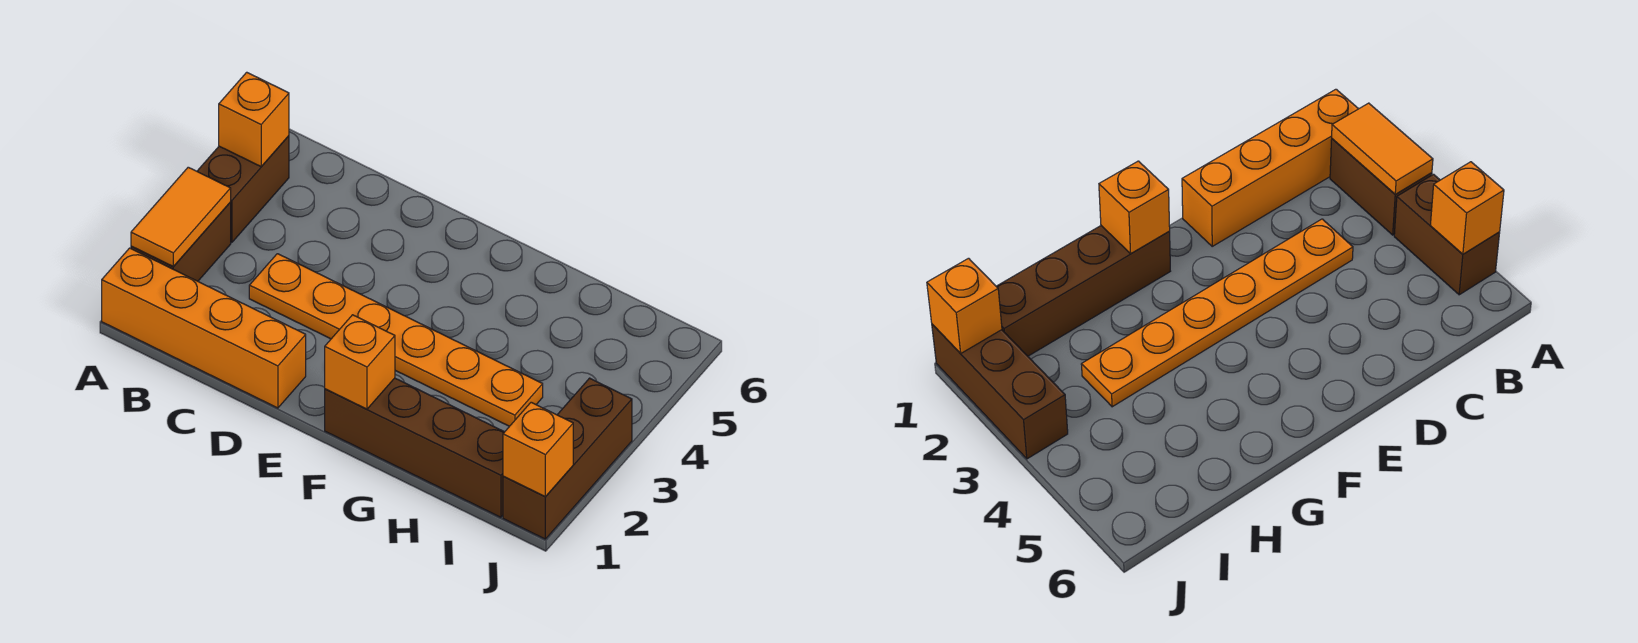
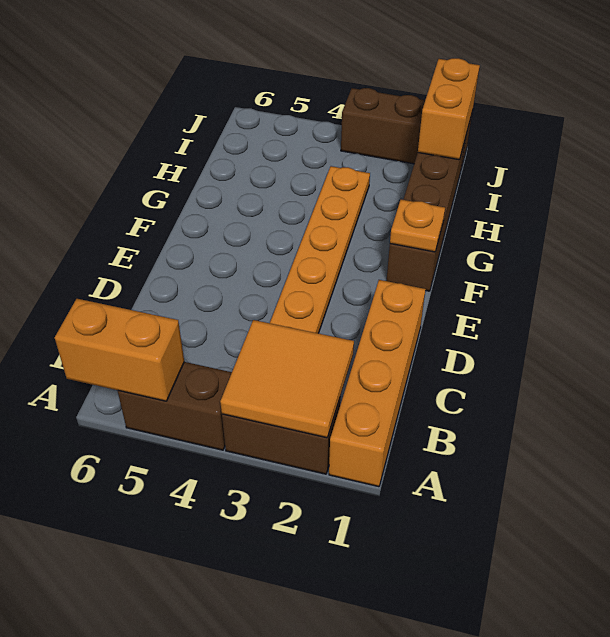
orange 1x2 tile [131,167,231,267] -> orange 2x2 tile [220,320,354,438]
orange 1x1 brick [219,72,289,166] -> orange 1x2 brick [55,299,184,401]
orange 1x1 brick [325,315,395,409] -> orange 1x1 plate [390,199,445,252]
orange 1x1 brick [503,402,573,497] -> orange 1x2 brick [418,58,480,160]

